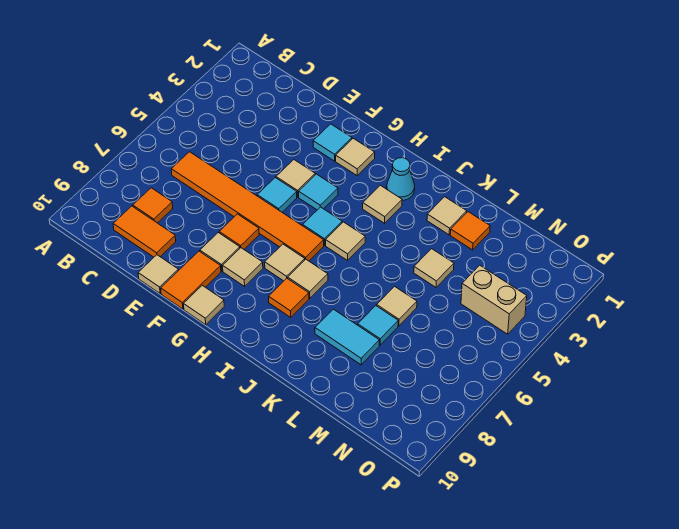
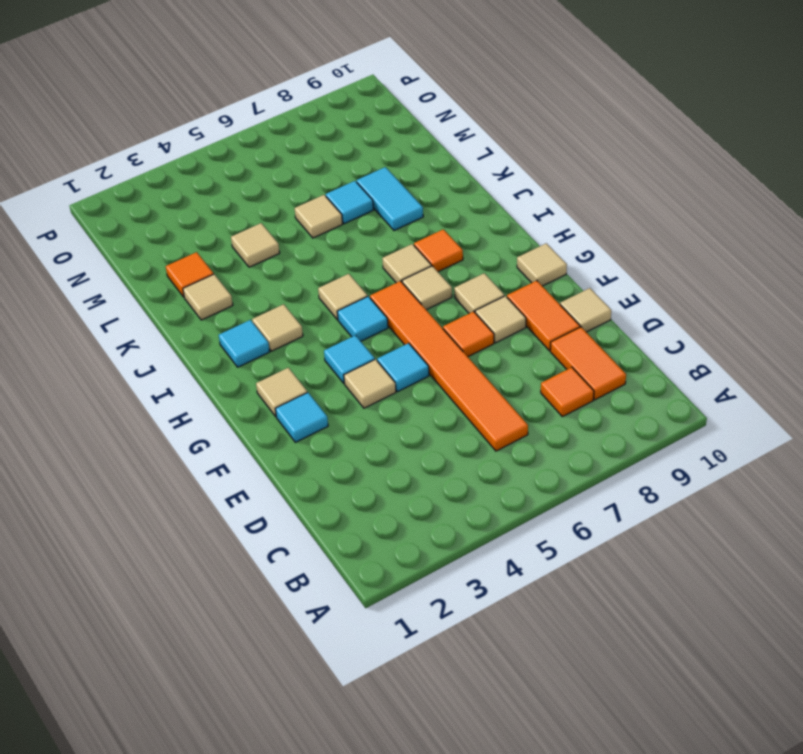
orange 1x2 tile [161,251,221,309] -> orange 1x2 tile turned to [507,281,580,351]
cyan 1x1 cone [387,158,415,201] -> cyan 1x1 tile [219,320,270,367]
tan 1x2 brick [461,265,527,334] -> none

